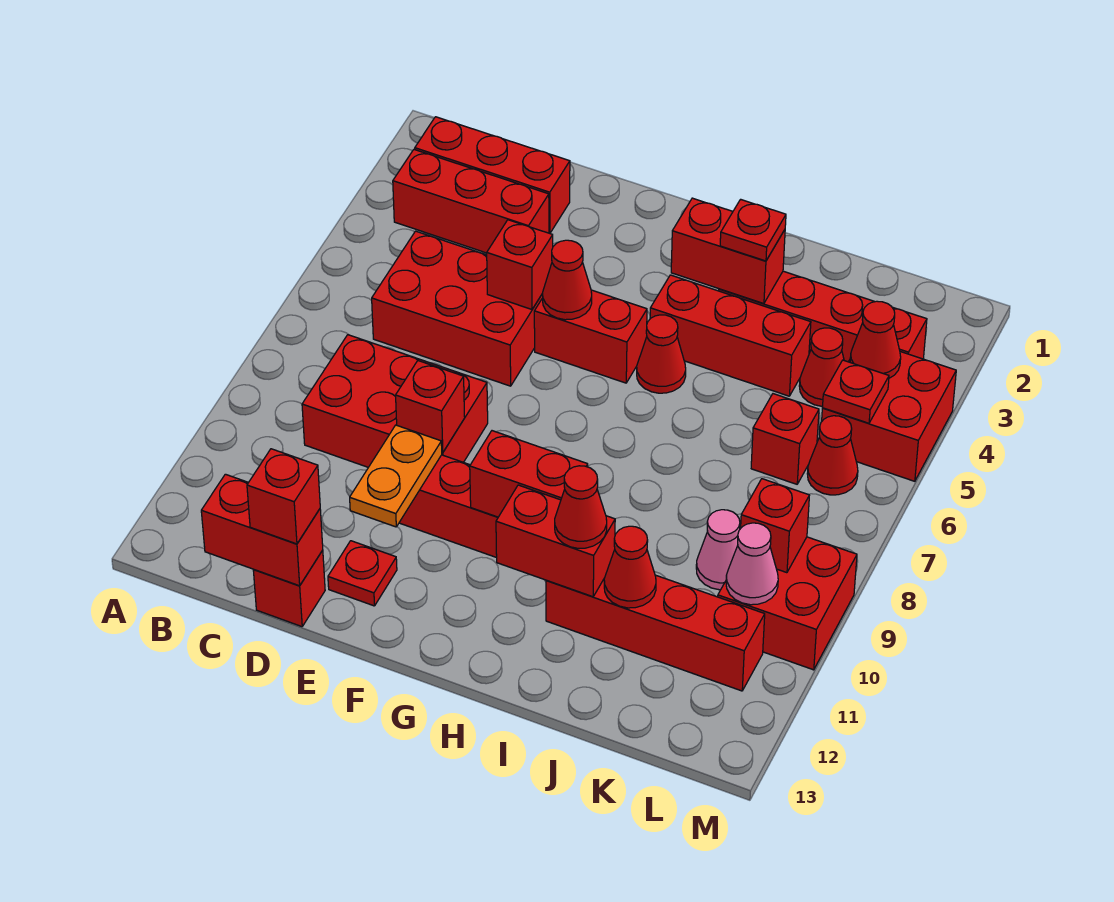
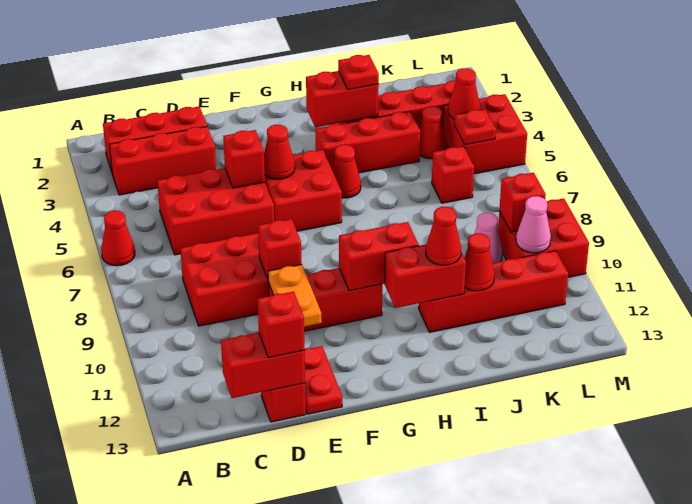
red 1x1 plate [328,541,397,606] -> red 1x2 plate [304,346,342,414]
red 1x2 brick [534,290,647,383] -> red 2x2 brick [265,150,342,231]
red 1x1 cone [807,416,858,495] -> red 1x1 cone moved to [101,211,135,266]

